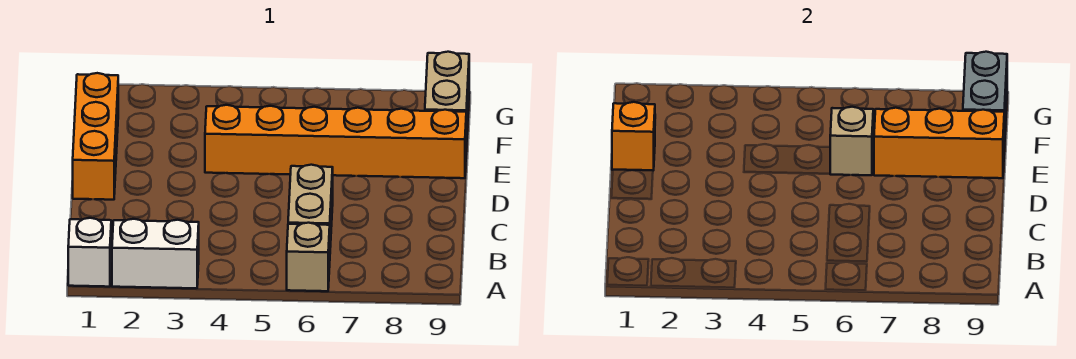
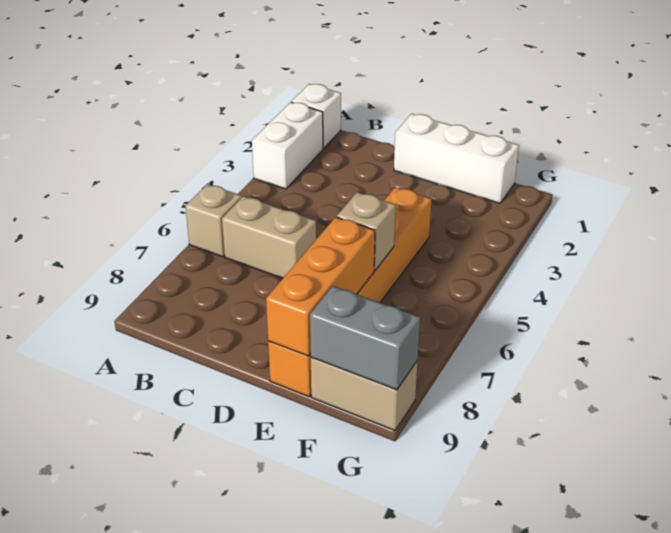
orange 1x3 brick [73,73,118,200] -> white 1x3 brick [394,114,519,203]
orange 1x1 brick [612,102,655,170] -> none

